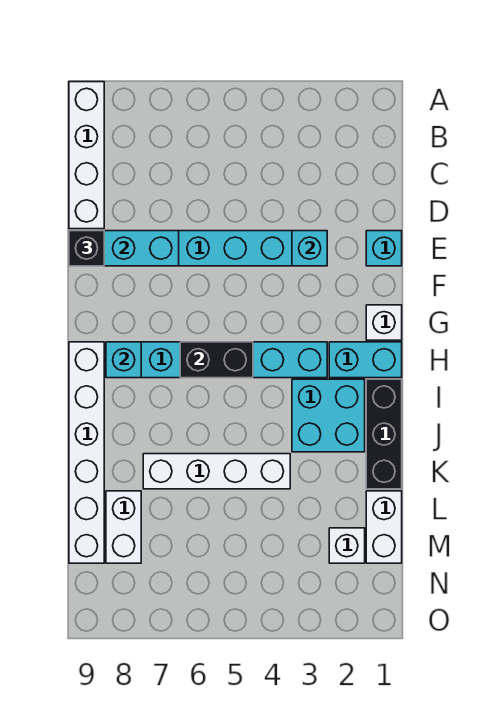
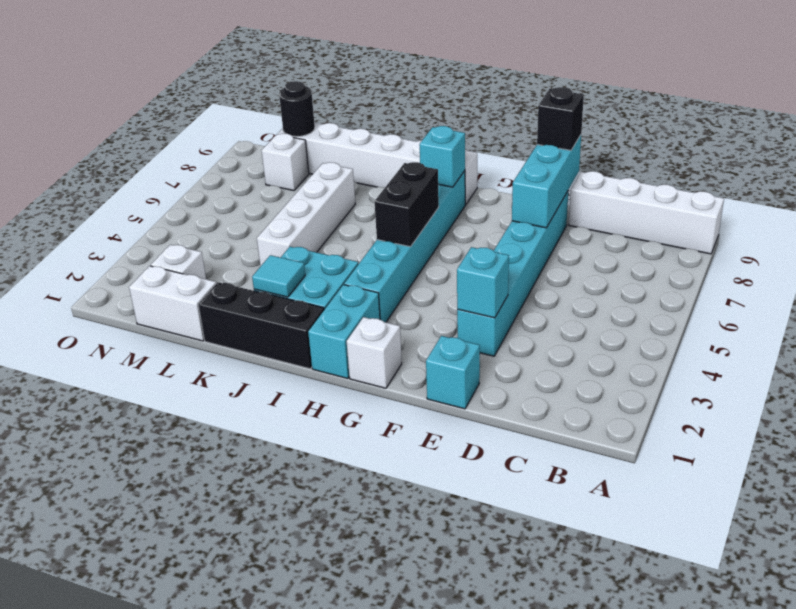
none -> cyan 1x1 tile [252,255,305,297]
white 1x2 brick [106,491,141,563] -> white 1x1 brick [262,134,309,191]
none -> black 1x1 round brick [279,81,315,136]

